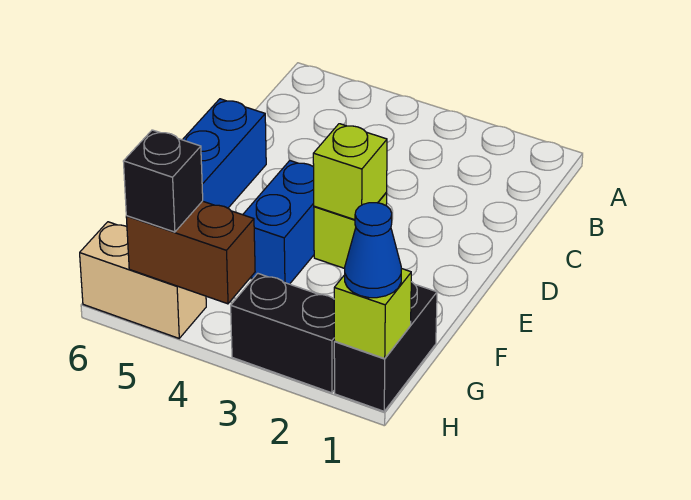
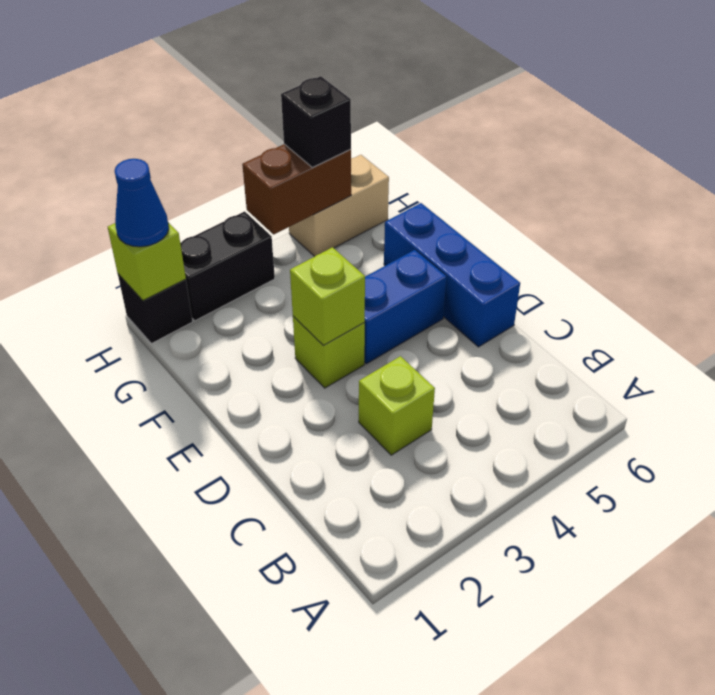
none -> lime 1x1 brick [359,356,435,455]
blue 1x2 brick [243,161,314,284] -> blue 1x2 brick turned to [364,250,446,364]
black 1x2 brick [334,282,437,411] -> black 1x1 brick [118,274,193,344]

